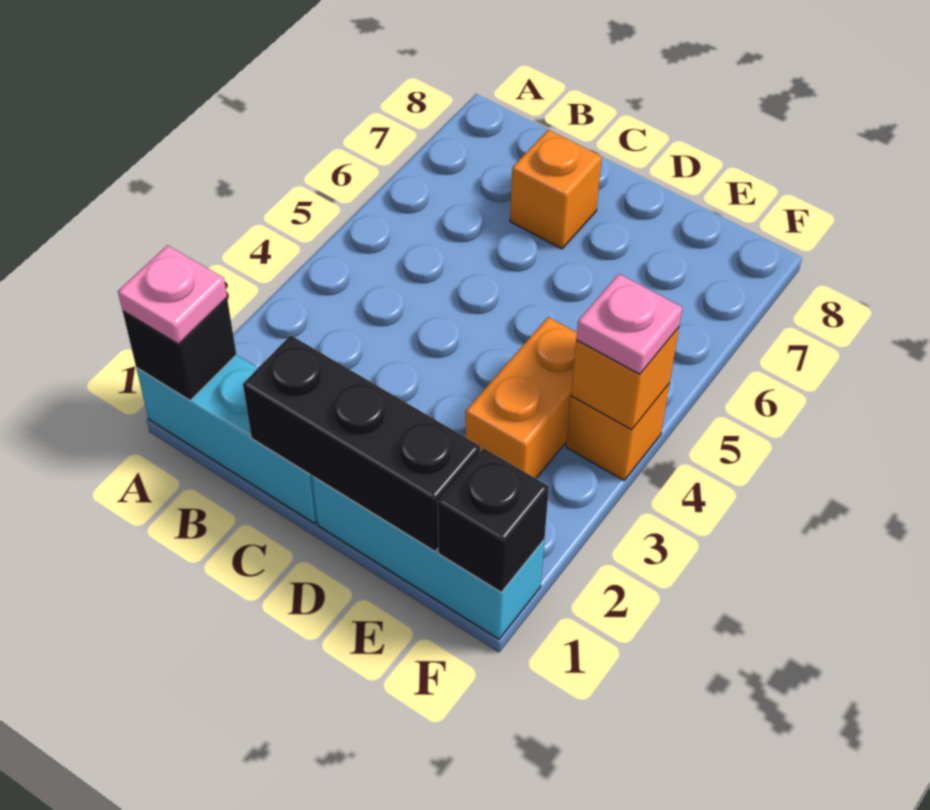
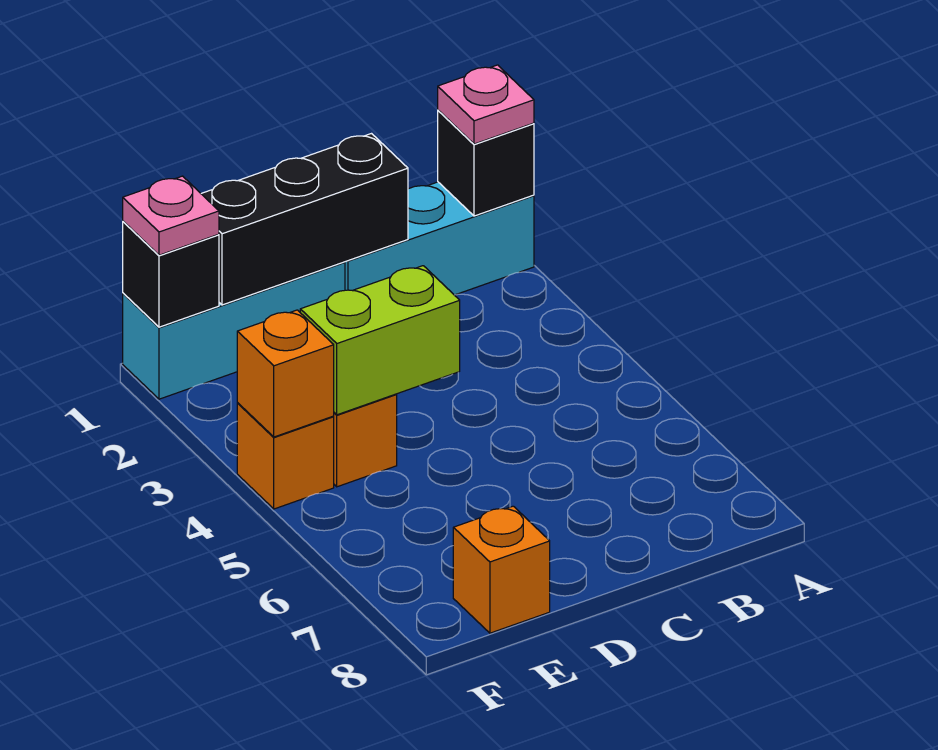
orange 1x1 brick [510,130,602,249] -> orange 1x1 brick moved to [453,506,550,633]
none -> lime 1x2 brick [300,266,460,415]
pink 1x1 plate [576,274,682,374] -> pink 1x1 plate moved to [123,176,219,255]

